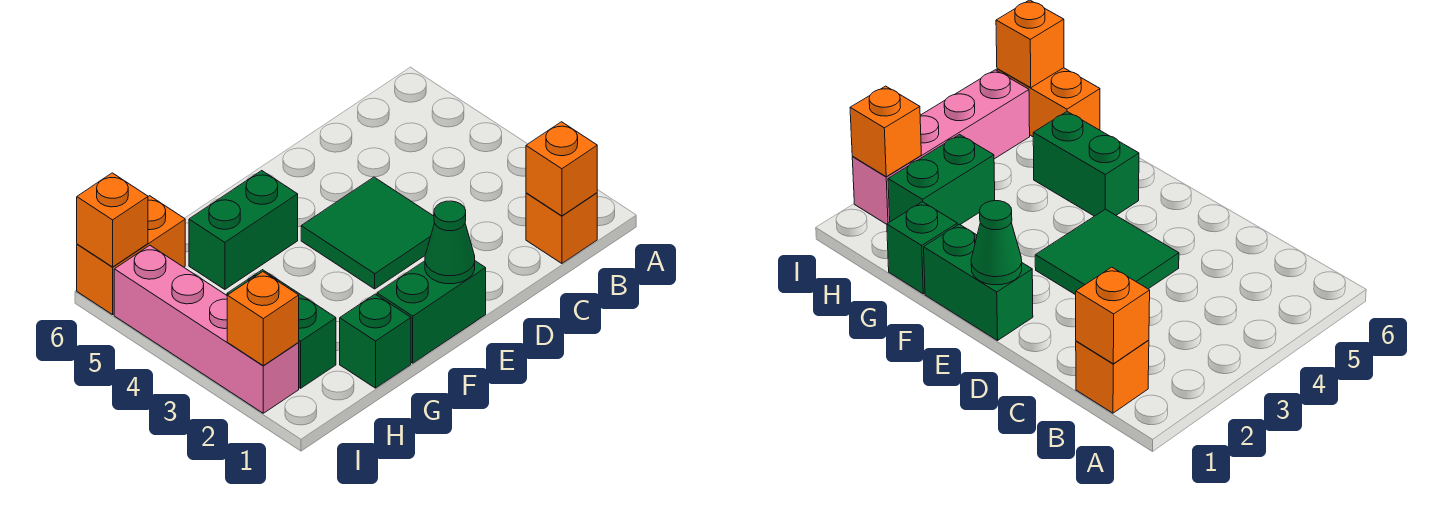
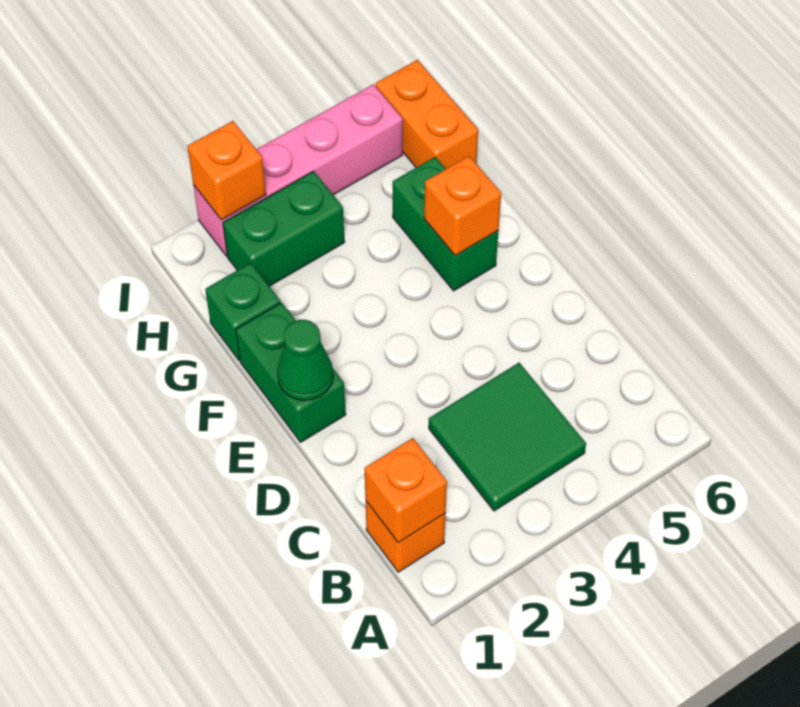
green 2x2 tile [301,177,435,289] -> green 2x2 tile moved to [429,363,586,511]
orange 1x1 brick [77,173,148,267] -> orange 1x1 brick moved to [424,156,501,256]

